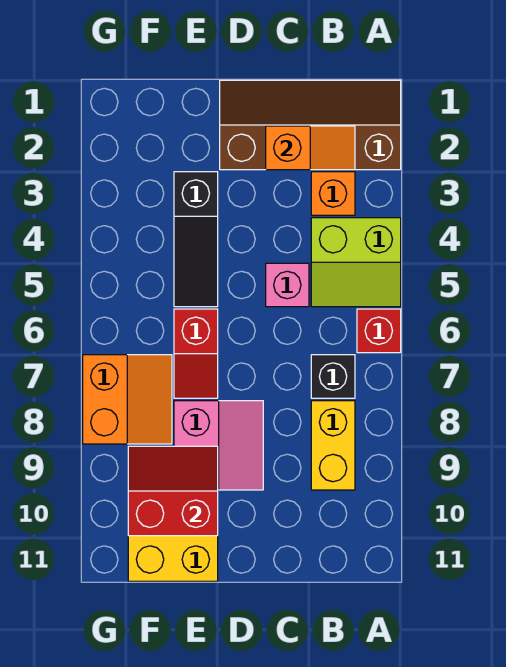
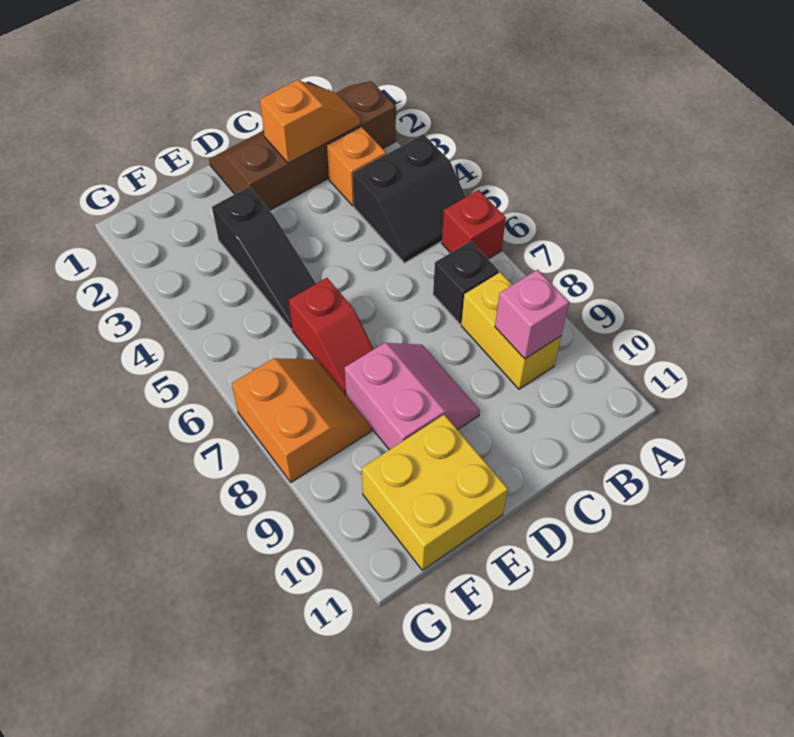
lime 2x2 slope [311,218,401,307] -> black 2x2 slope [352,134,466,263]
pink 1x1 brick [266,263,309,307] -> pink 1x1 brick moved to [495,270,569,359]
red 2x2 slope [128,446,218,536] -> none

